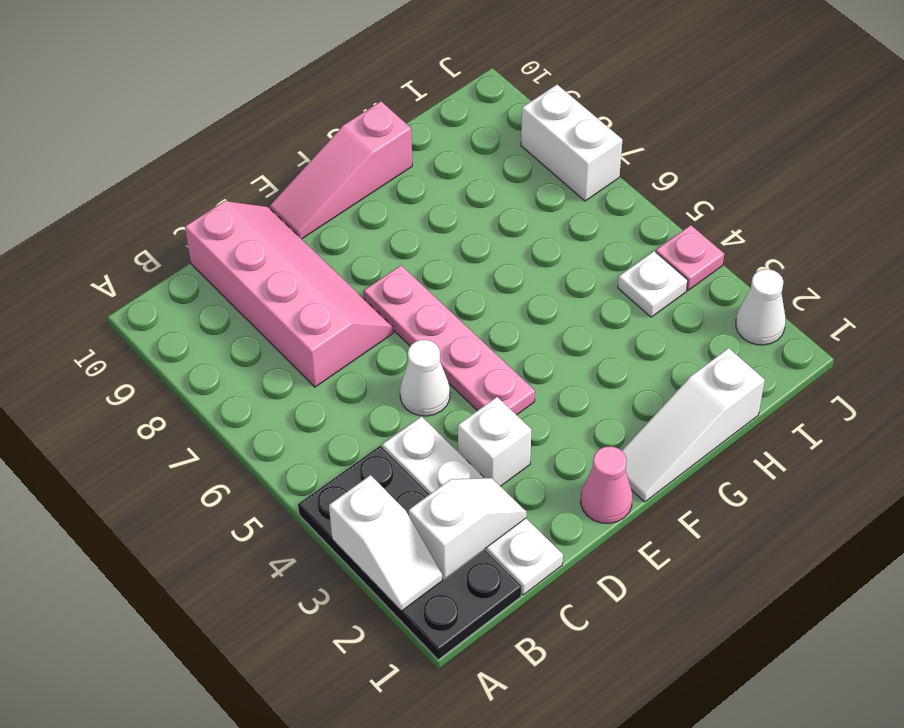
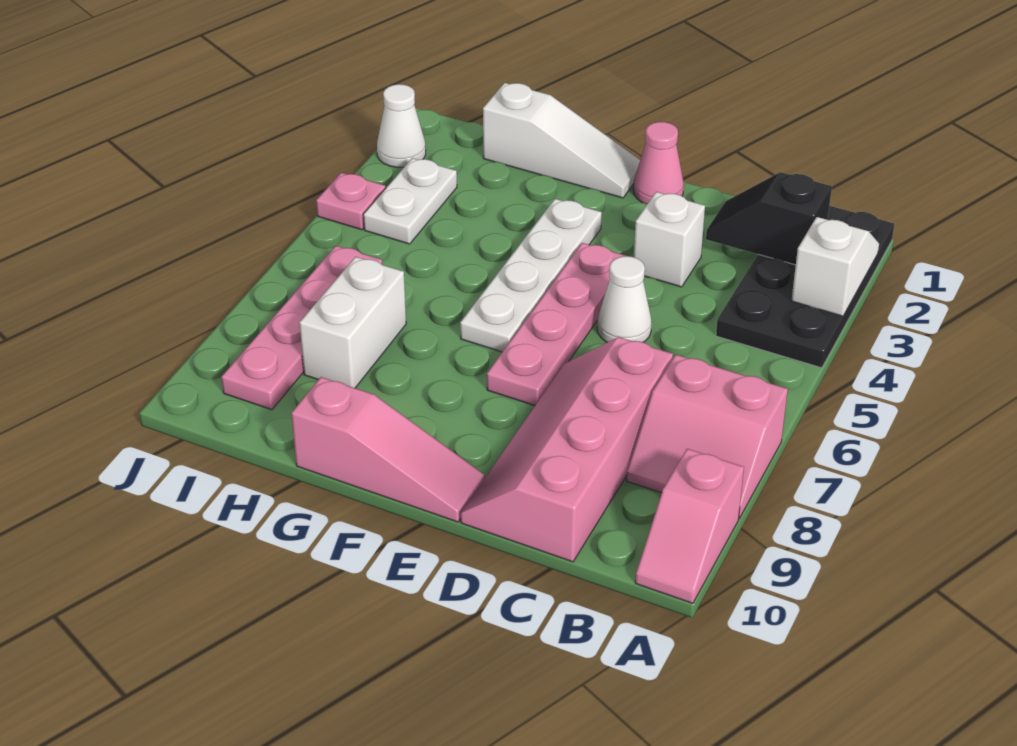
none -> pink 2x2 slope [626,355,788,518]
none -> pink 1x2 slope [635,449,744,603]
white 1x2 slope [409,478,526,579] -> black 1x2 slope [706,172,832,265]
white 1x4 plate [382,416,563,595] -> white 1x4 plate moved to [460,199,602,352]
white 1x1 plate [618,251,688,317] -> white 1x2 plate [363,158,457,244]
none -> pink 1x4 plate [222,246,382,410]
white 1x2 brick [521,85,622,201] -> white 1x2 brick moved to [300,257,406,388]

